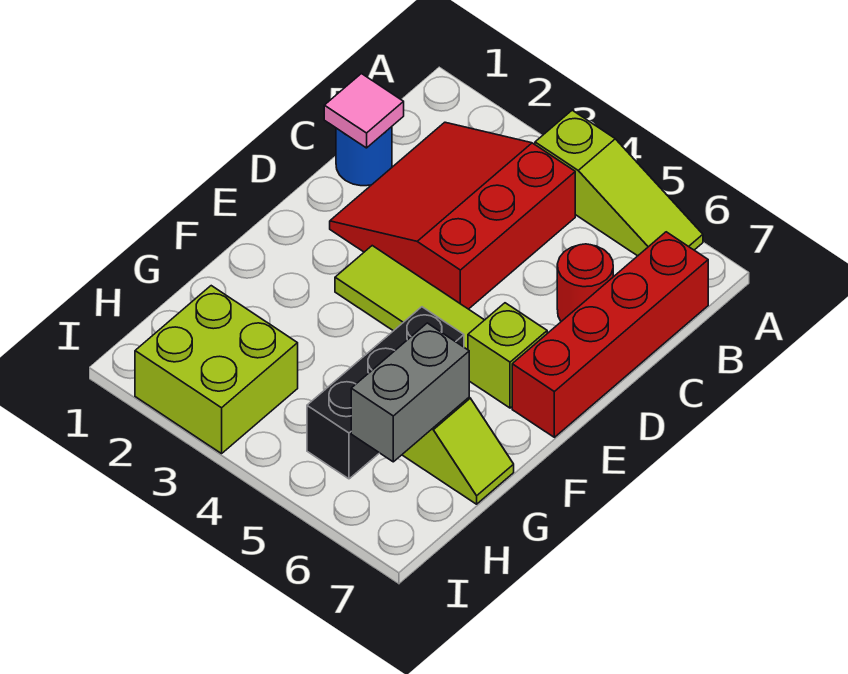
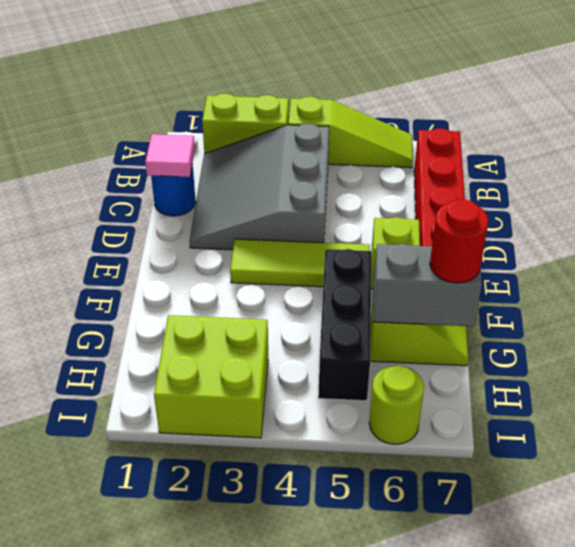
none -> lime 1x2 brick [202,93,289,154]
red 3x3 slope [330,122,575,309] -> grey 3x3 slope [190,123,329,250]
red 1x1 round brick [557,244,613,321] -> red 1x1 round brick moved to [430,199,488,283]
grey 1x2 brick [351,323,469,462] -> grey 1x2 brick turned to [373,244,482,326]
none -> lime 1x1 round brick [369,366,424,444]

